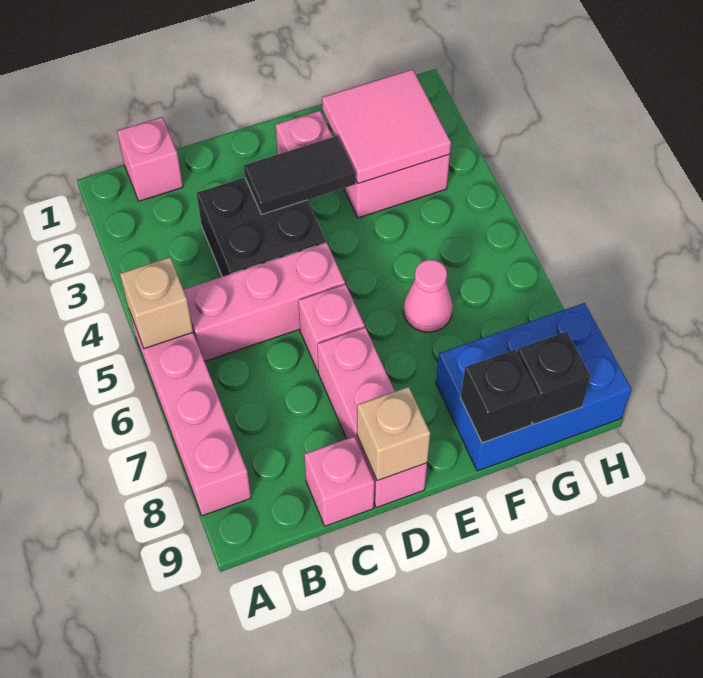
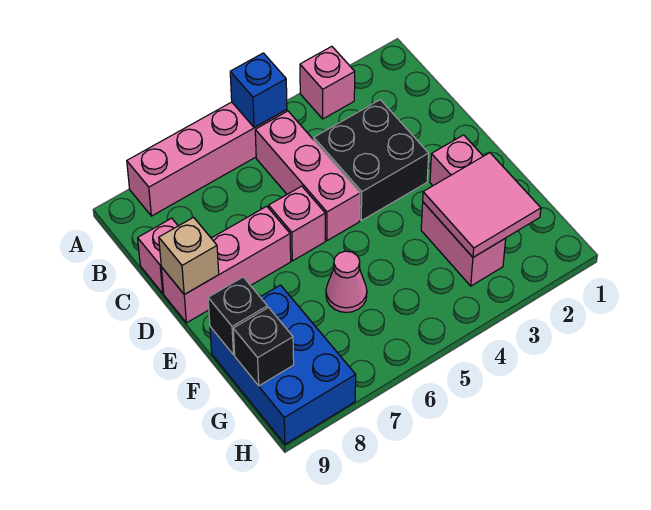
tan 1x1 brick [120,257,193,349] -> blue 1x1 brick [230,53,287,128]
pink 1x1 brick [117,117,183,201] -> pink 1x1 brick moved to [300,46,355,119]
black 1x2 tile [244,136,356,214] -> none

